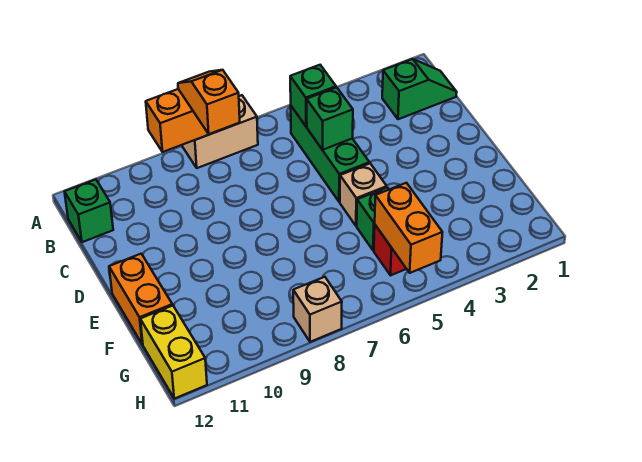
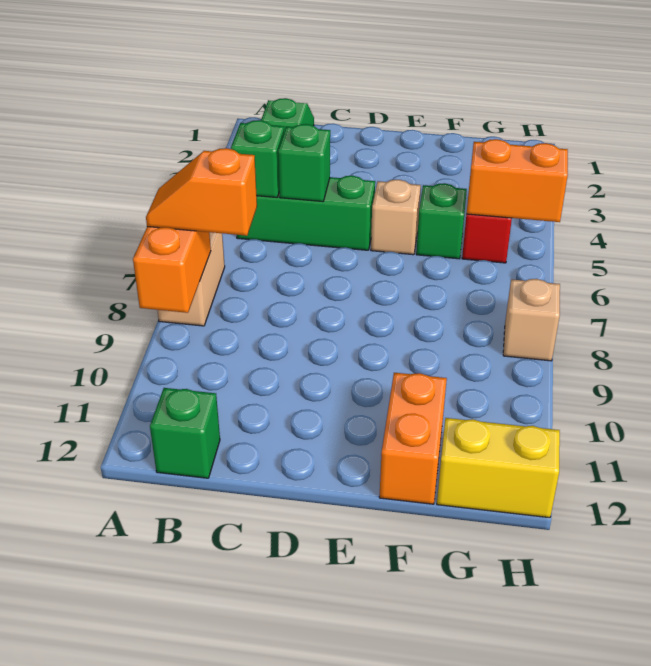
orange 1x2 brick [109,254,172,344] -> orange 1x2 brick turned to [379,373,447,504]

